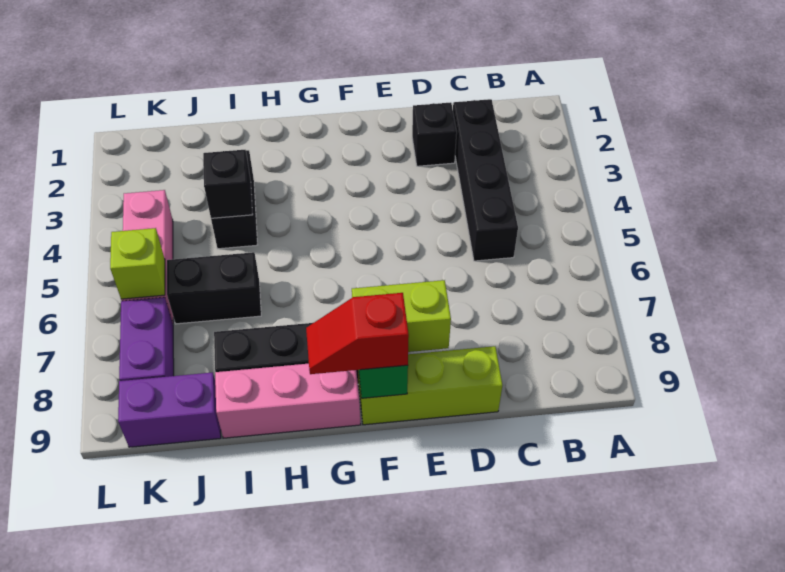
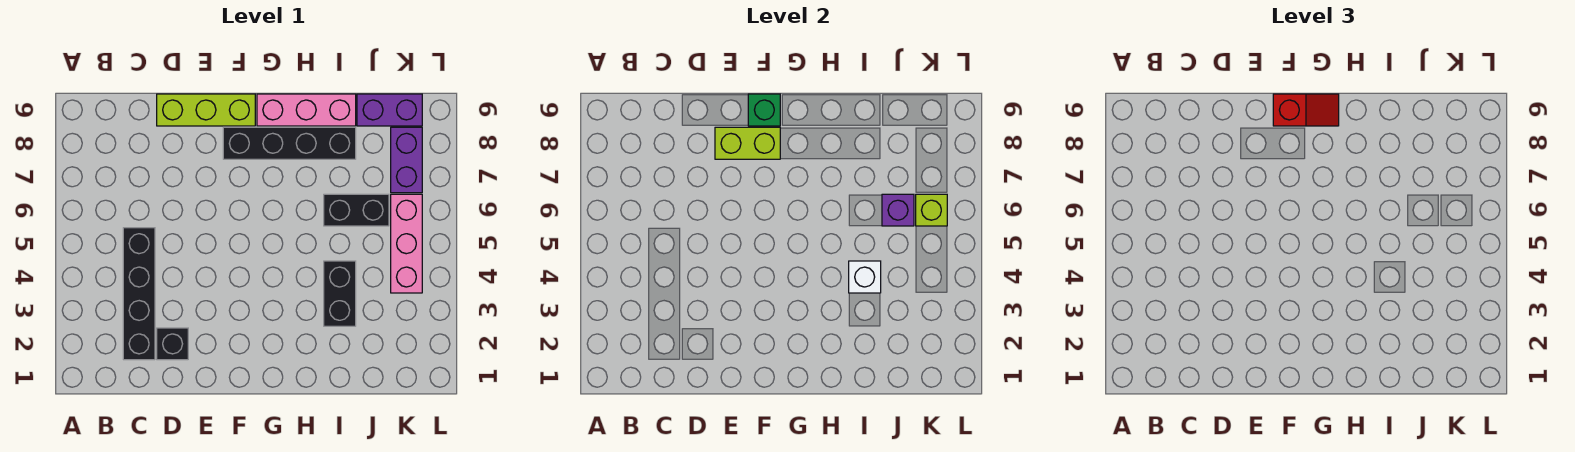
black 1x1 brick [203,150,253,218] -> white 1x1 brick [849,261,881,293]
none -> purple 1x1 brick [882,194,914,226]

